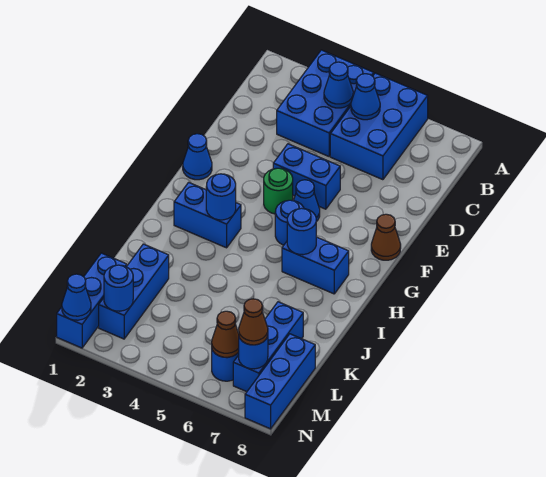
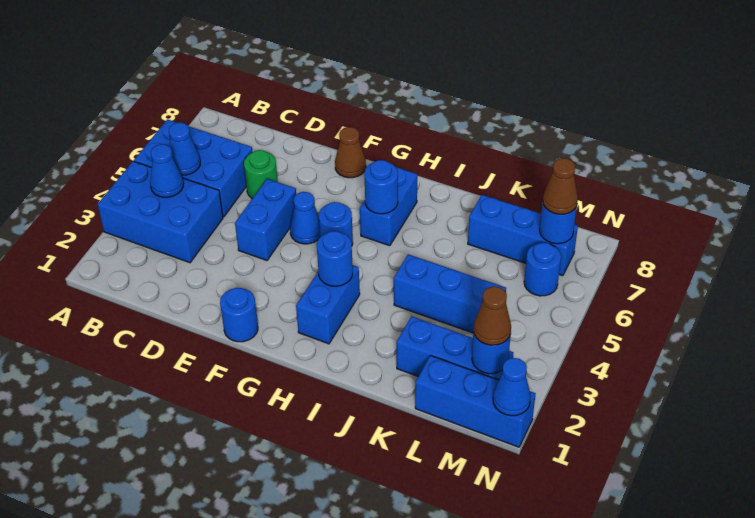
blue 1x1 cone [183,134,212,180] -> blue 1x1 round brick [220,288,258,342]
green 1x1 round brick [264,168,293,214] -> green 1x1 round brick moved to [244,150,278,199]
blue 1x3 brick [245,334,315,429] -> blue 1x3 brick moved to [394,254,506,333]
brown 1x1 cone [212,311,239,357] -> brown 1x1 cone moved to [474,286,511,345]

